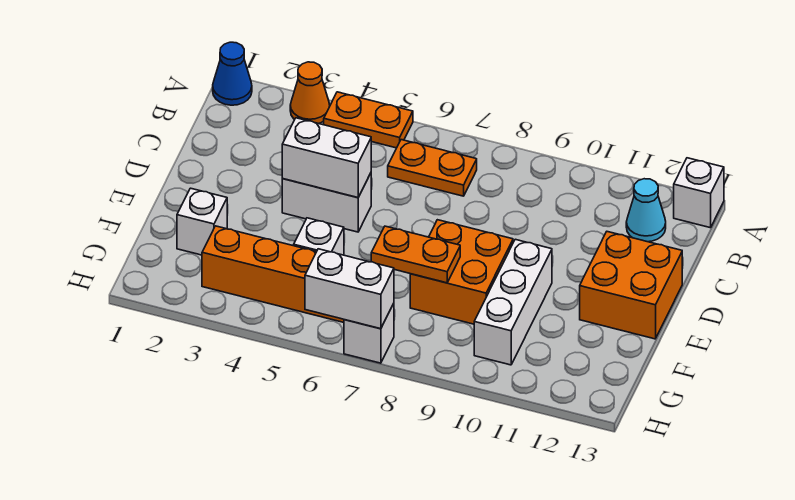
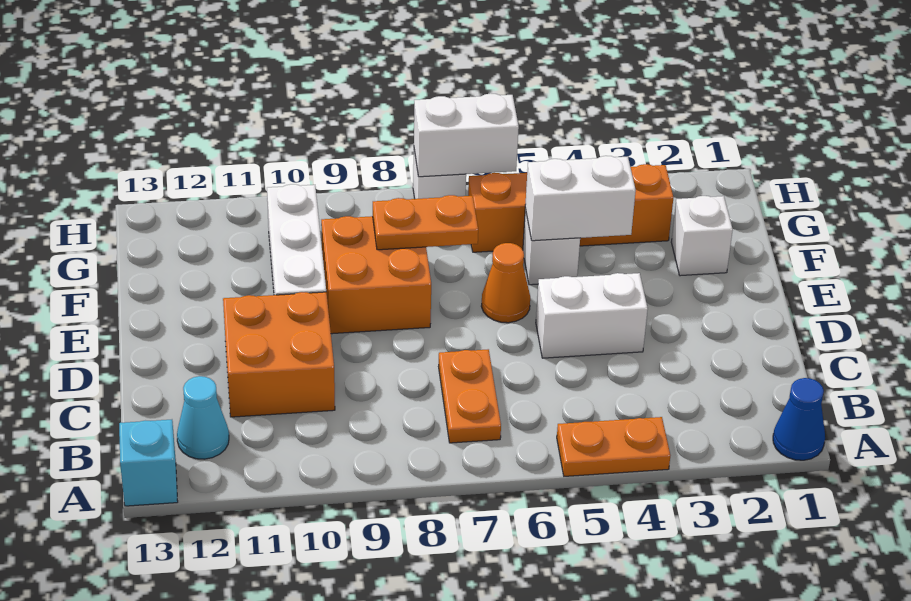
orange 1x1 cone [290,62,330,124] -> orange 1x1 cone moved to [481,243,530,323]
white 1x1 brick [674,158,724,228] -> cyan 1x1 brick [119,420,178,506]
orange 1x2 plate [388,140,477,196] -> orange 1x2 plate turned to [439,349,501,443]
white 1x2 brick [282,118,371,197] -> white 1x2 brick moved to [525,156,636,241]
orange 2x2 brick [580,232,682,339] -> orange 2x2 brick moved to [223,292,335,417]

